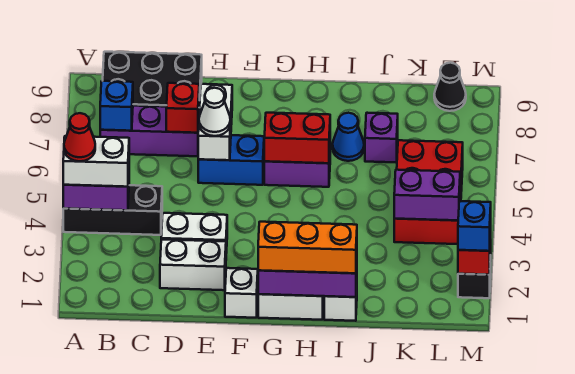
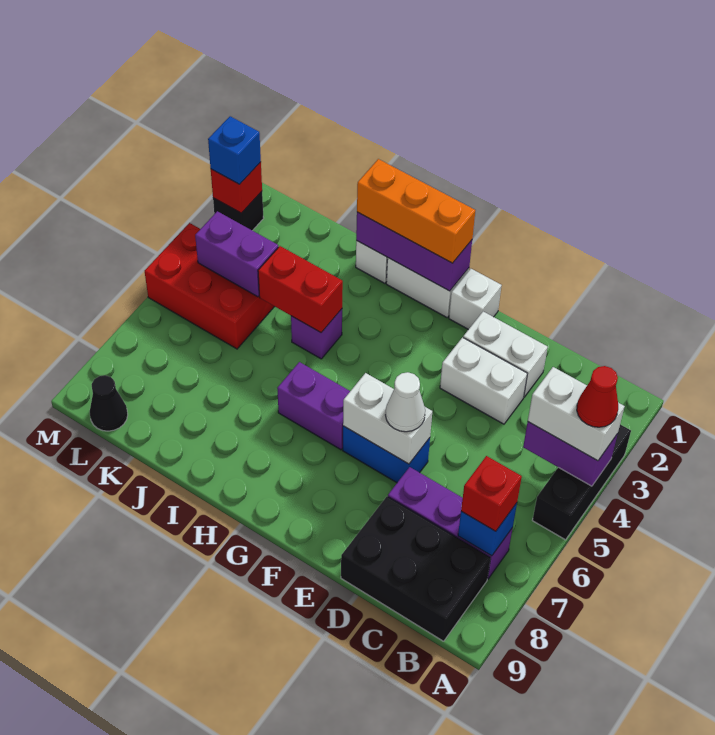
black 1x3 brick [63,185,162,235] -> black 1x3 brick turned to [532,425,631,540]
red 1x1 brick [166,83,199,133] -> red 1x1 brick moved to [461,456,522,531]
white 1x2 brick [198,84,232,160] -> white 1x2 brick turned to [343,373,432,464]
red 1x2 brick [264,113,330,163] -> red 1x2 brick moved to [258,246,343,333]
blue 1x1 cone [333,113,364,161] -> none
purple 1x1 brick [365,113,398,162] -> purple 1x1 brick moved to [291,309,342,359]
red 2x3 brick [394,140,463,244] -> red 2x3 brick turned to [145,223,275,349]

